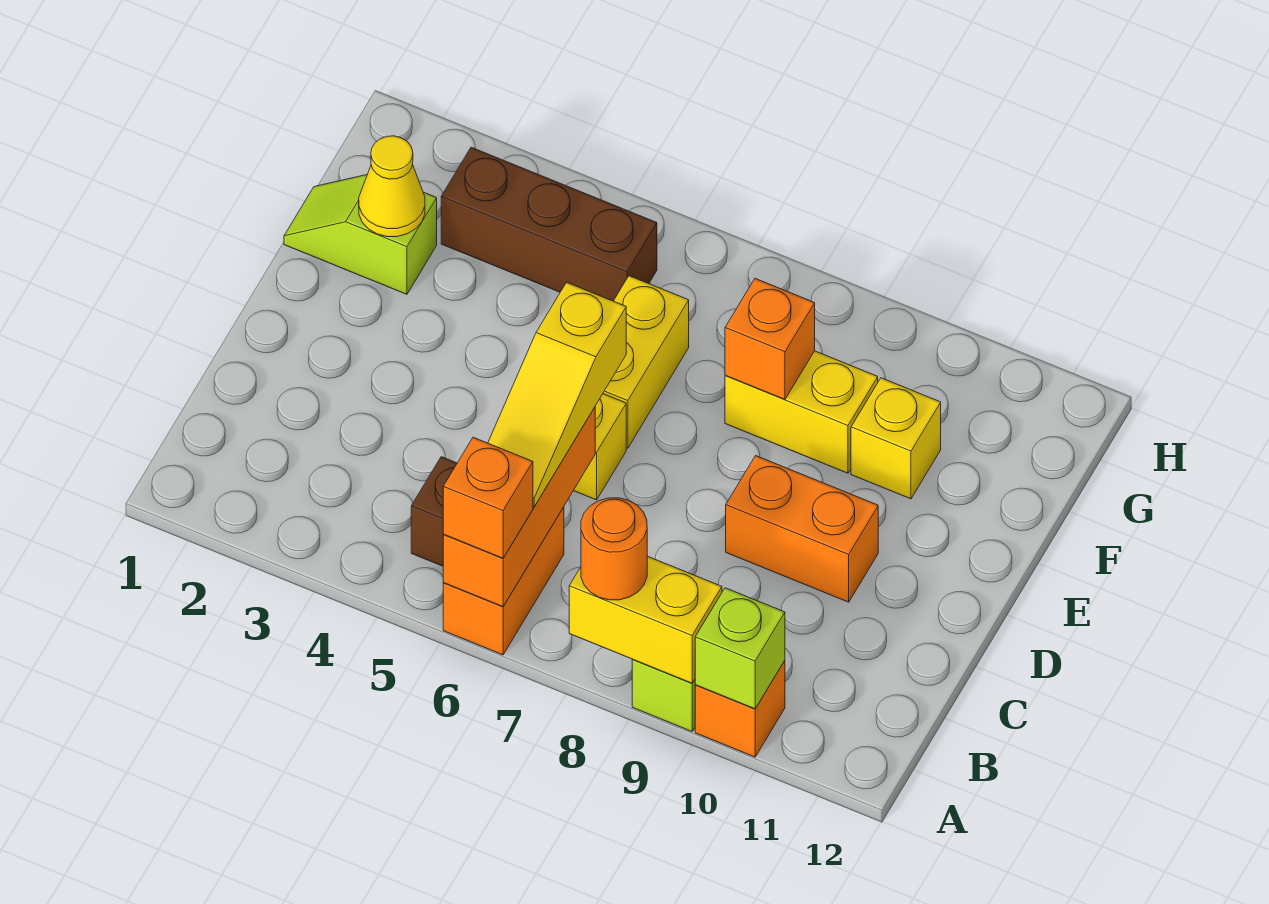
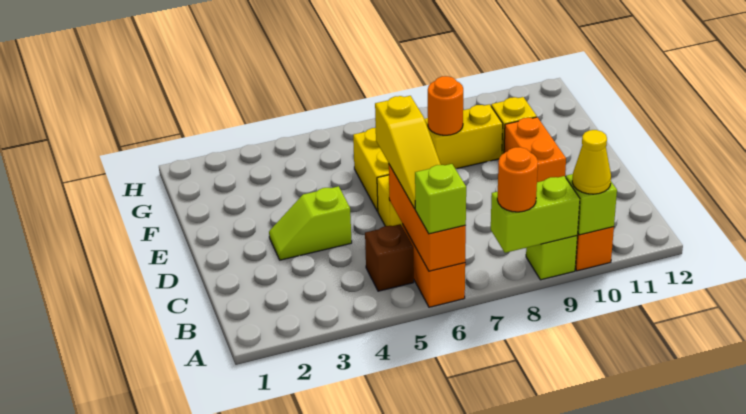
orange 1x1 brick [443,437,533,558] -> lime 1x1 brick [415,164,466,234]
yellow 1x2 brick [569,556,722,683] -> lime 1x2 brick [491,176,580,253]
orange 1x2 brick [726,456,878,602] -> orange 1x2 brick turned to [504,117,566,182]
lime 1x2 slope [284,175,437,294] -> lime 1x2 slope moved to [269,186,352,260]
yellow 1x1 cone [359,136,425,237] -> yellow 1x1 cone moved to [572,130,611,194]
orange 1x1 brick [725,279,815,399] -> orange 1x1 round brick [428,76,463,135]
brown 1x3 brick [441,147,657,301] -> none

